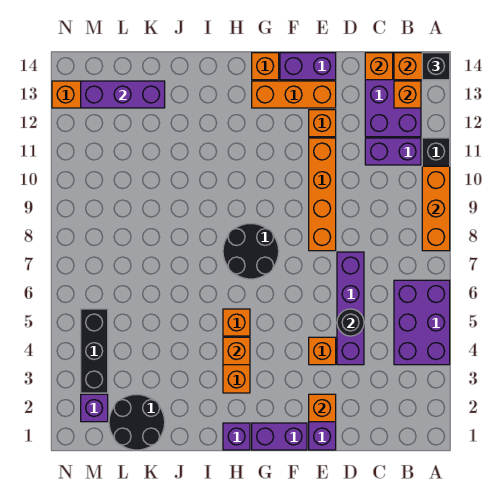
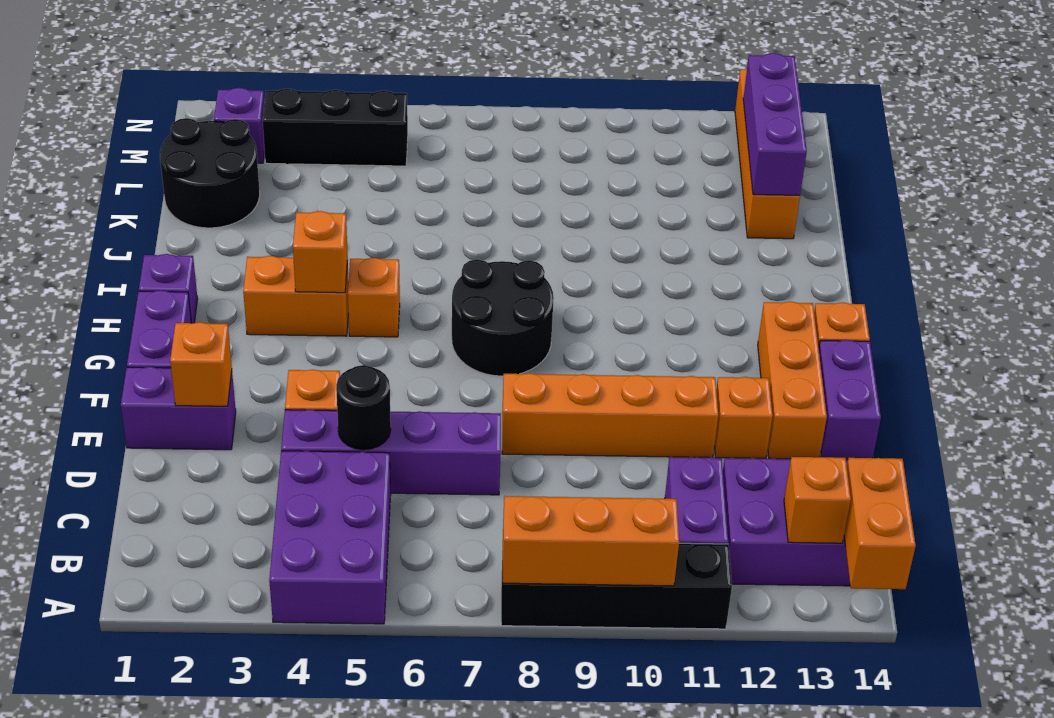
purple 2x3 brick [394,280,450,365] -> purple 2x3 brick turned to [269,451,391,624]
black 1x1 brick [422,53,450,80] -> none
orange 1x1 brick [365,53,393,80] -> none

